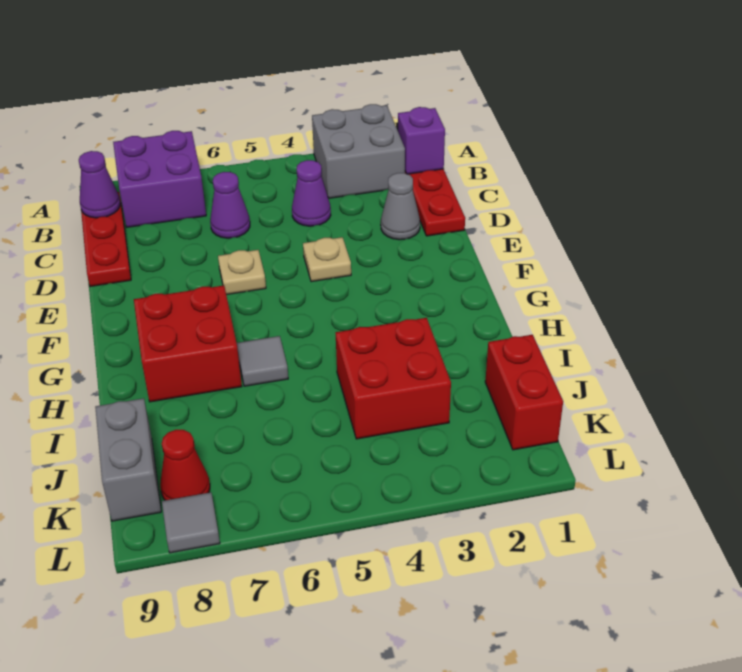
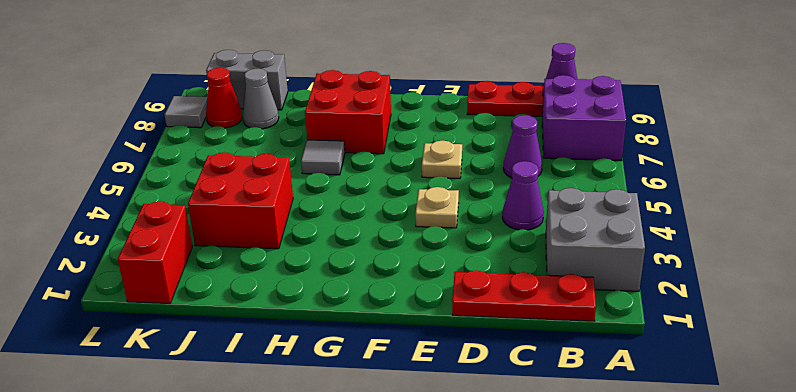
purple 1x1 brick [398,107,445,174] -> none
grey 1x1 cone [381,173,420,240] -> grey 1x1 cone moved to [243,69,279,129]
red 1x2 brick [485,335,563,450] -> red 1x2 brick turned to [118,201,192,304]

